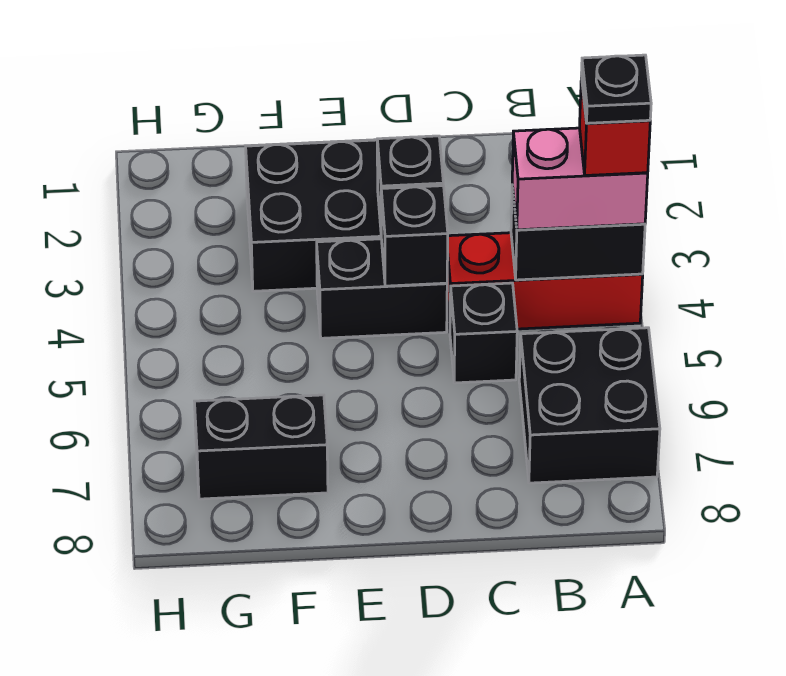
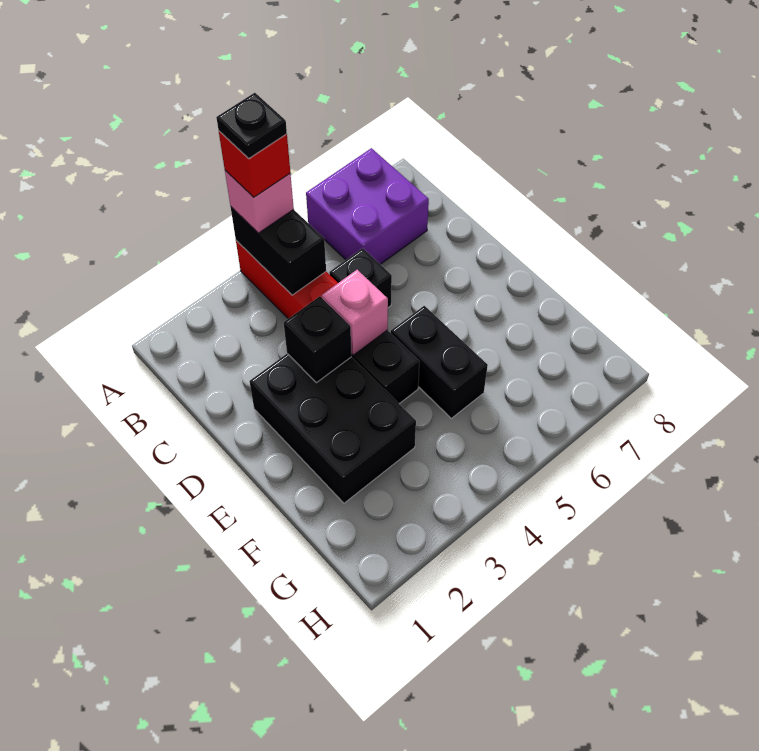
pink 1x2 brick [512,128,648,230] -> pink 1x1 brick [225,170,294,233]
black 2x2 brick [519,328,660,483] -> purple 2x2 brick [306,148,429,264]
black 1x1 brick [381,186,448,286] -> pink 1x1 brick [322,270,388,355]
black 1x2 brick [195,395,328,499] -> black 1x2 brick moved to [391,306,488,418]

